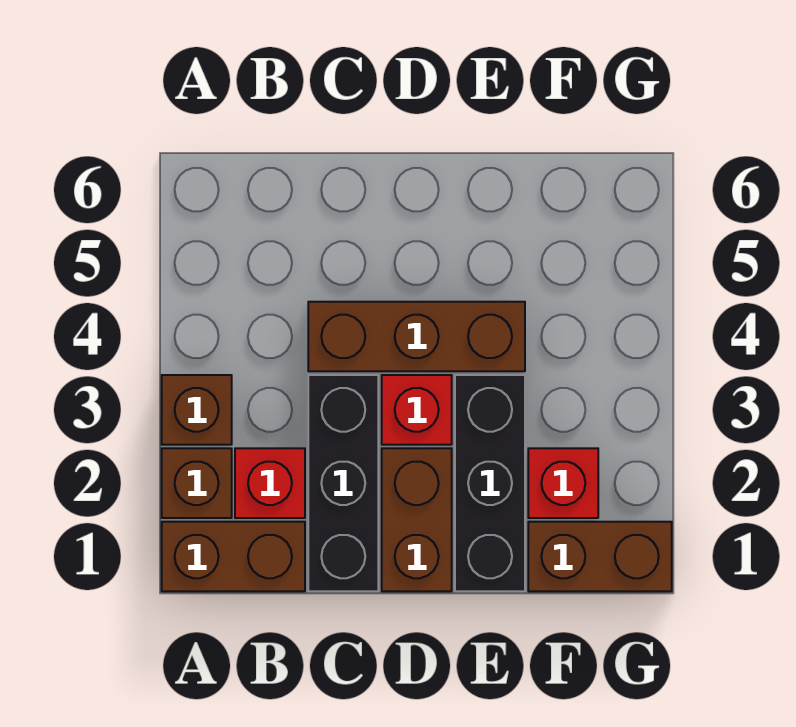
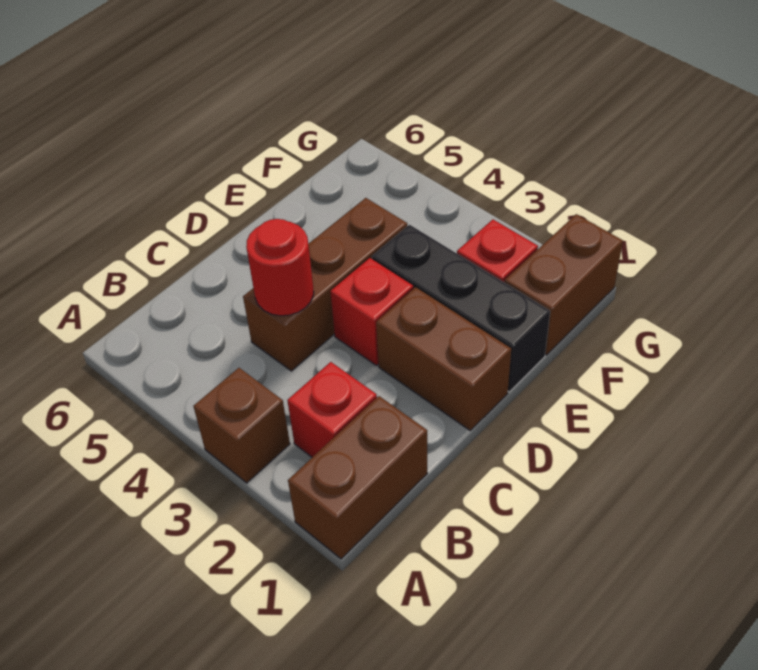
brown 1x1 brick [162,448,232,518] -> none
black 1x3 brick [308,375,378,591] -> none
none -> red 1x1 round brick [246,219,314,316]

